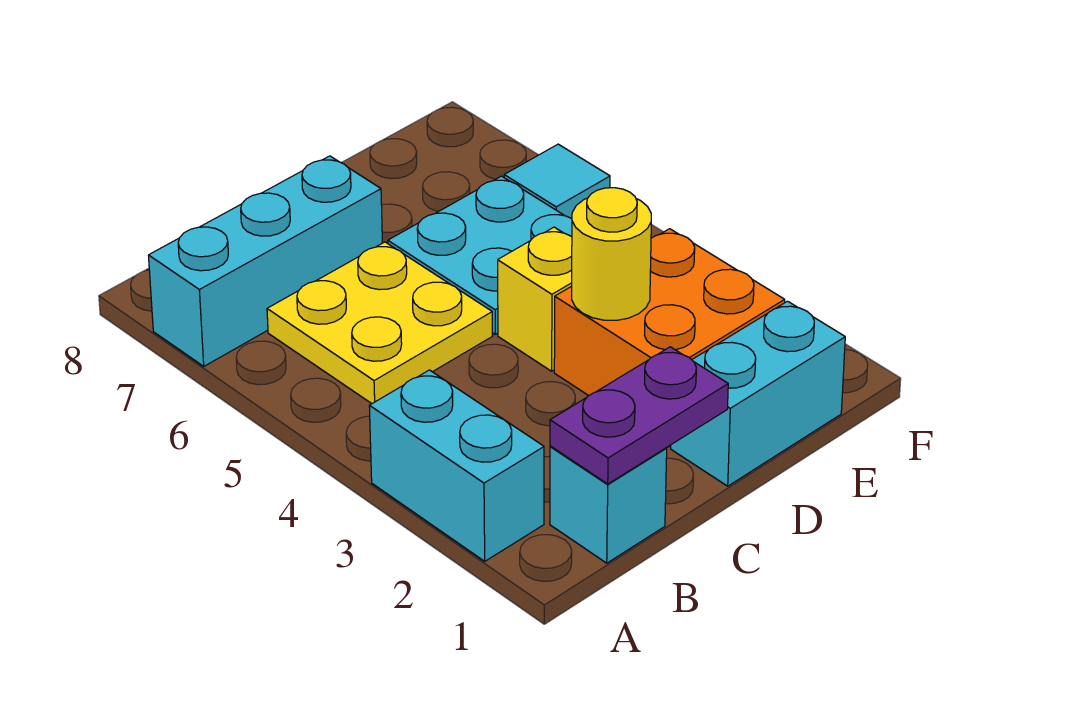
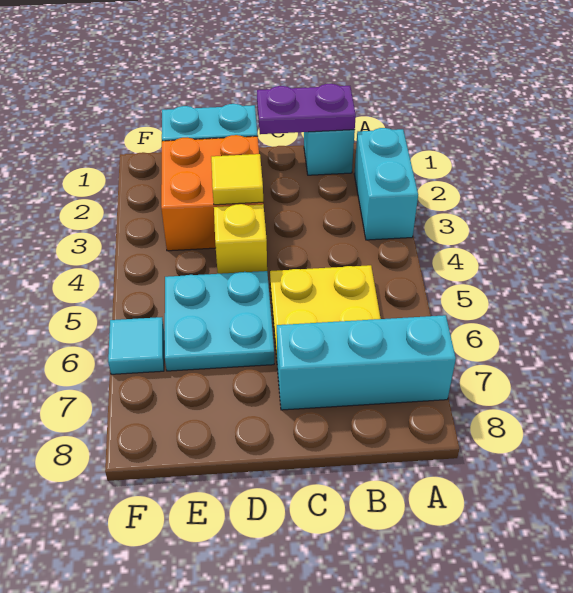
yellow 1x1 round brick [572,188,651,320] -> yellow 1x1 tile [211,154,263,205]

